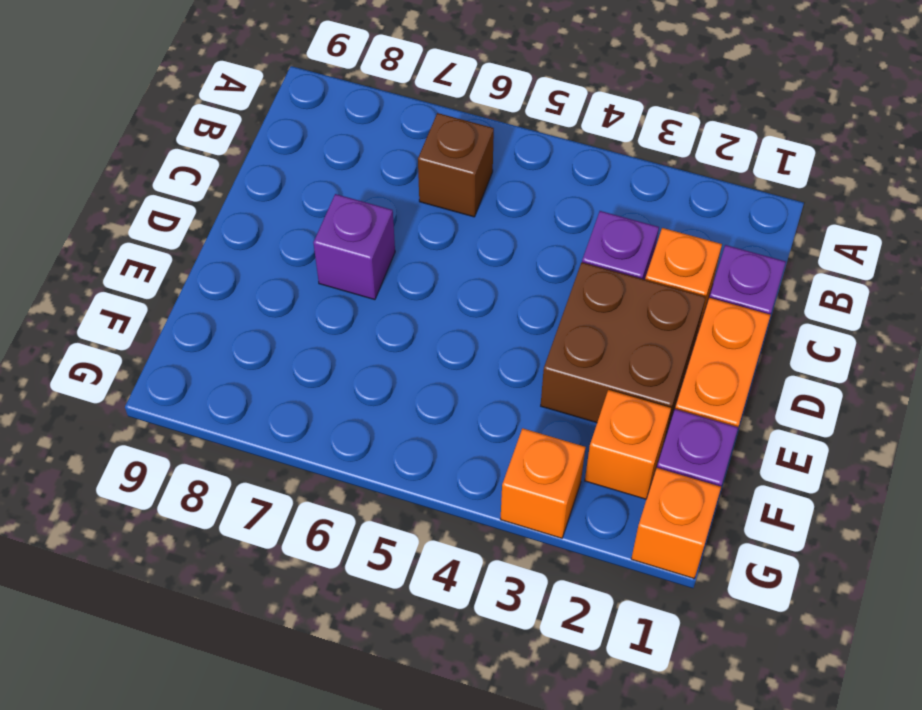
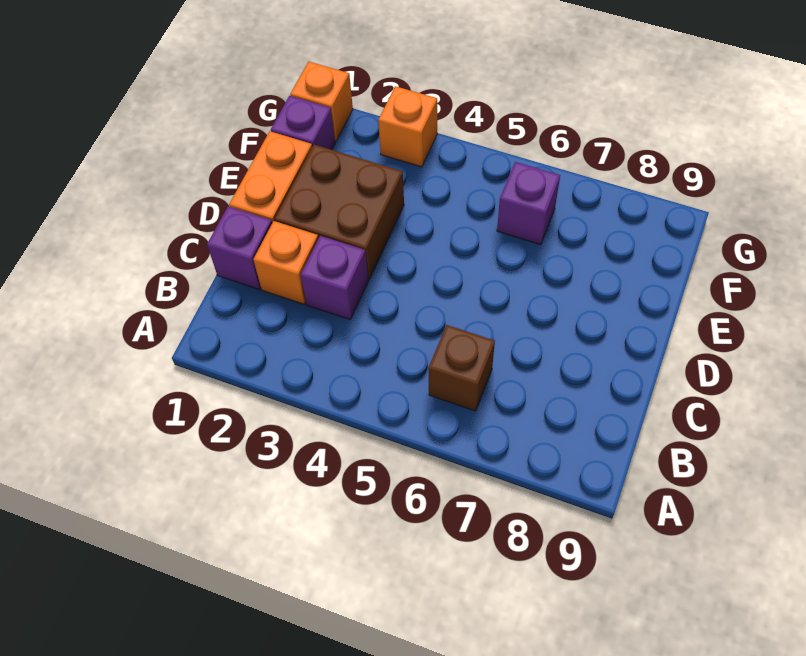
purple 1x1 brick [313,194,395,300] -> purple 1x1 brick moved to [497,162,560,245]
orange 1x1 brick [585,390,671,499] -> none

